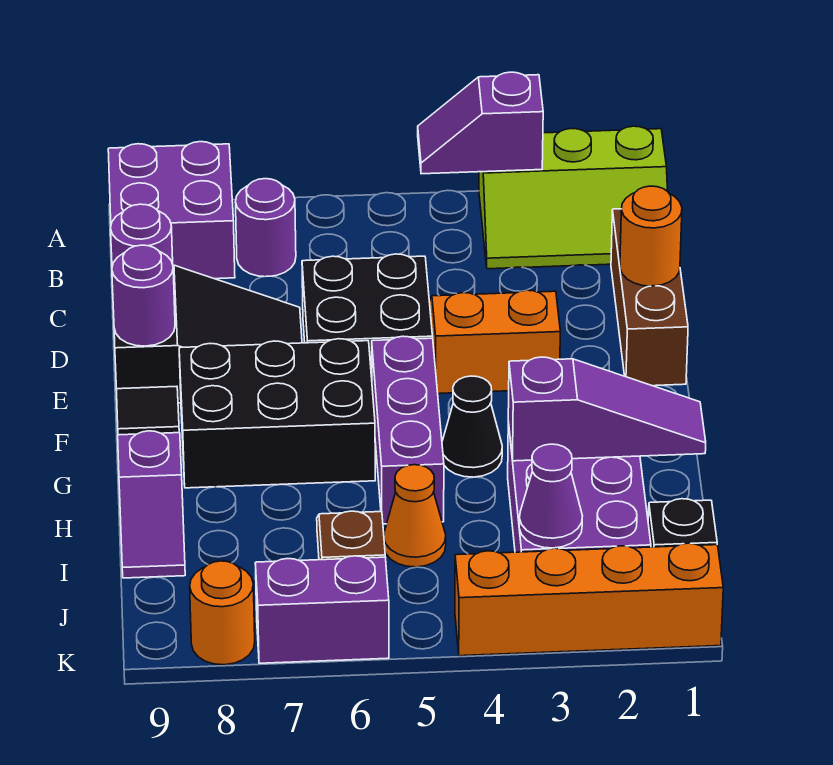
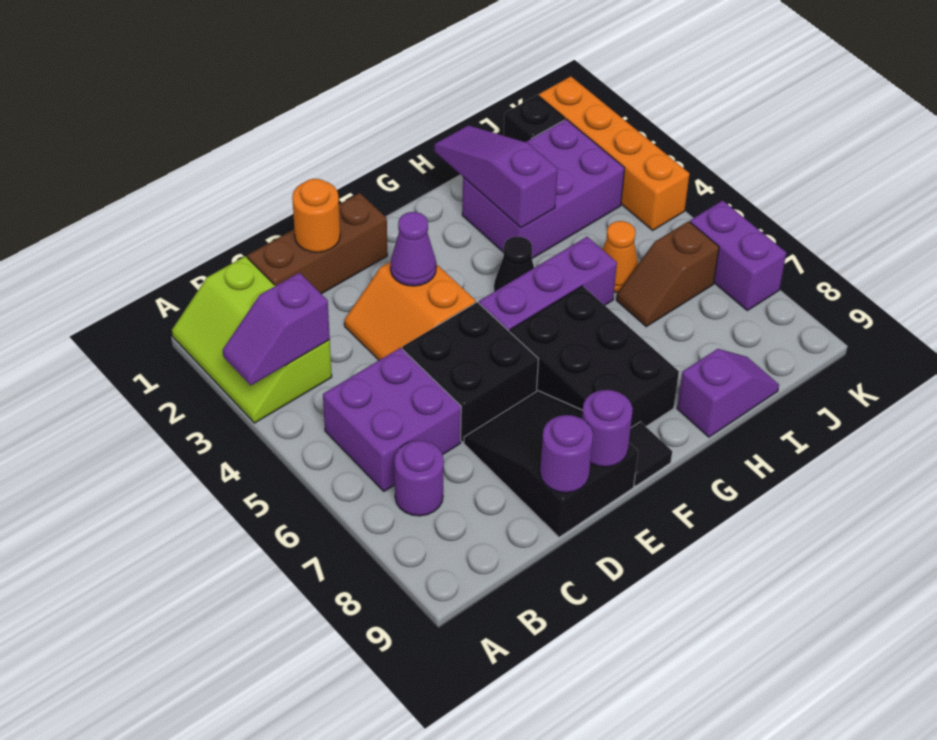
lime 2x3 slope [479,126,668,269] -> lime 2x3 slope turned to [172,256,332,423]
purple 1x2 slope [418,72,543,174] -> purple 1x2 slope turned to [223,273,330,385]
purple 2x2 brick [108,142,235,279] -> purple 2x2 brick moved to [323,348,461,491]
purple 1x1 cone [519,444,582,548] -> purple 1x1 cone moved to [390,212,436,286]
orange 1x1 round brick [190,561,255,665] -> none

